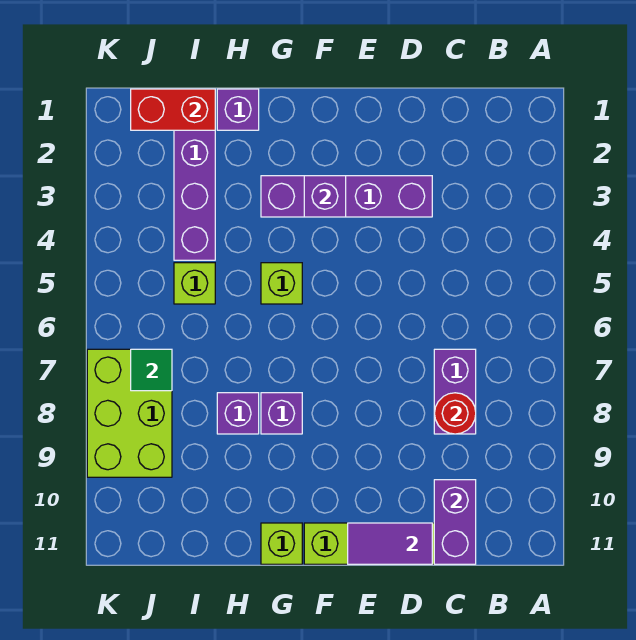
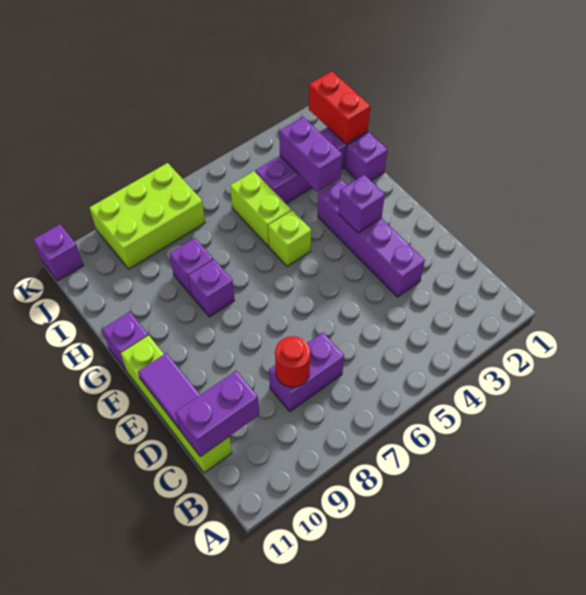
lime 1x1 brick [261,523,302,564] -> purple 1x1 brick [102,312,148,370]
none -> purple 1x2 brick [279,117,342,192]
lime 1x1 brick [174,263,215,304] -> lime 1x2 brick [230,171,291,246]
green 1x1 tile [131,349,172,391] -> none
none -> purple 1x1 brick [33,224,83,281]

